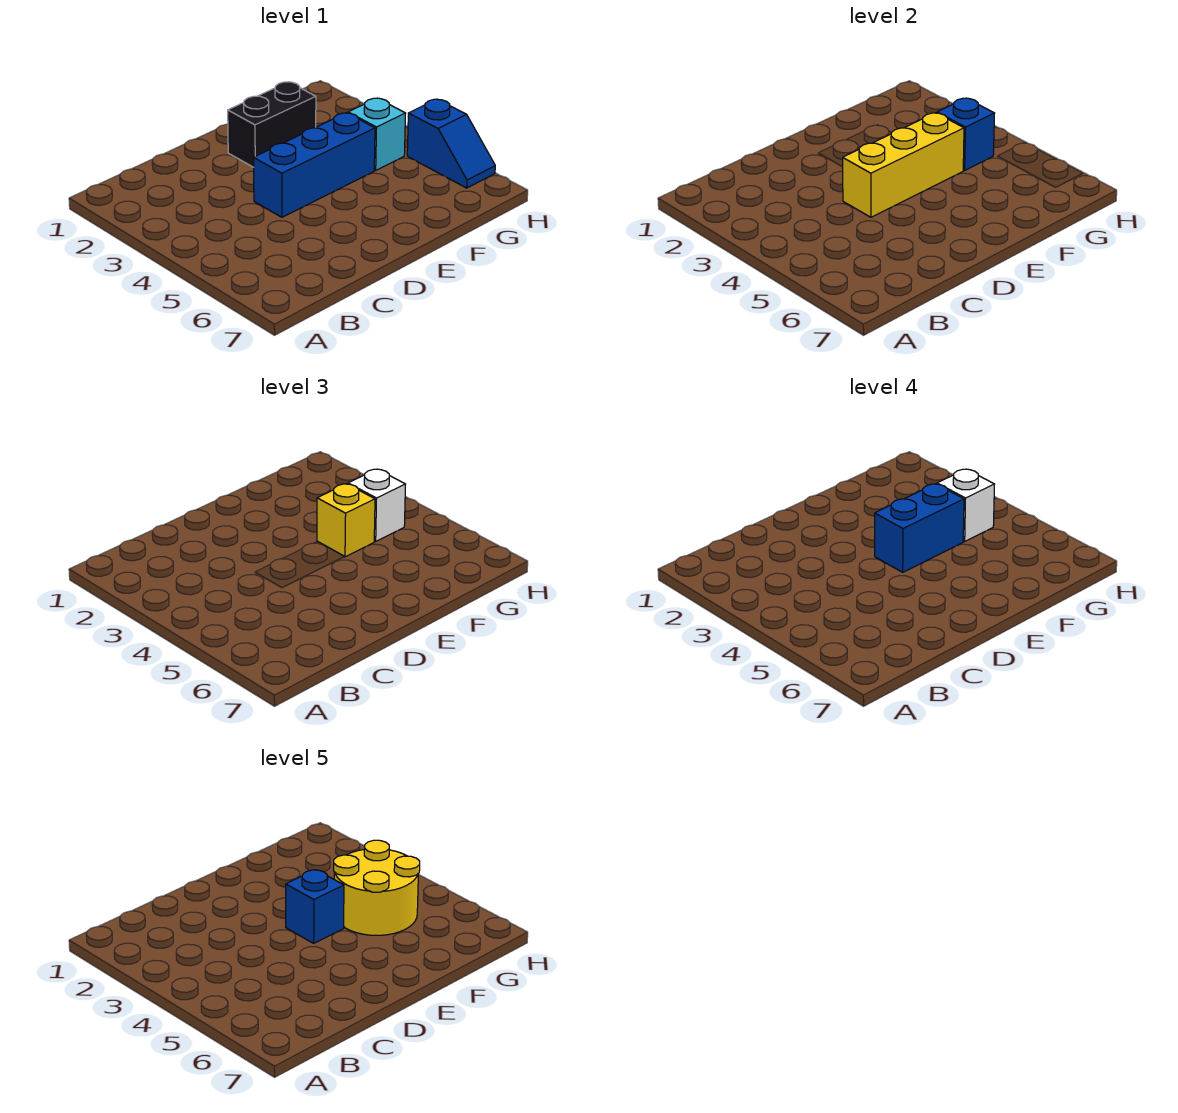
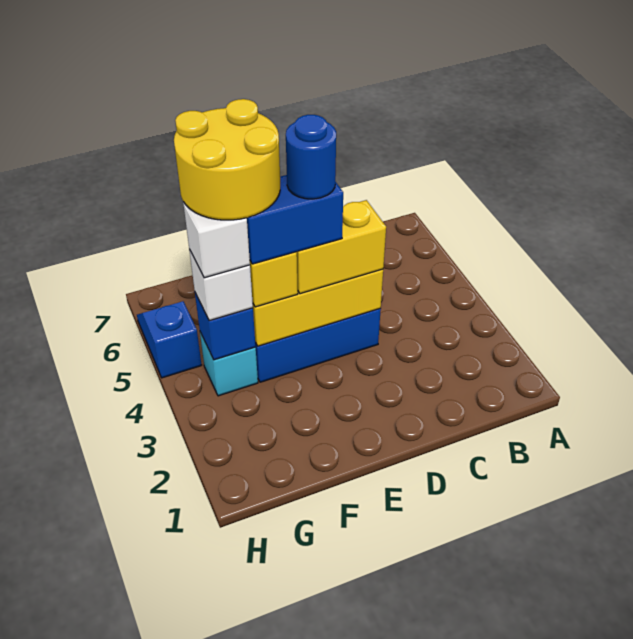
none -> yellow 1x2 brick [297,200,386,294]
black 1x2 brick [228,82,316,167] -> none
blue 1x1 brick [286,870,344,943] -> blue 1x1 round brick [286,115,336,199]

